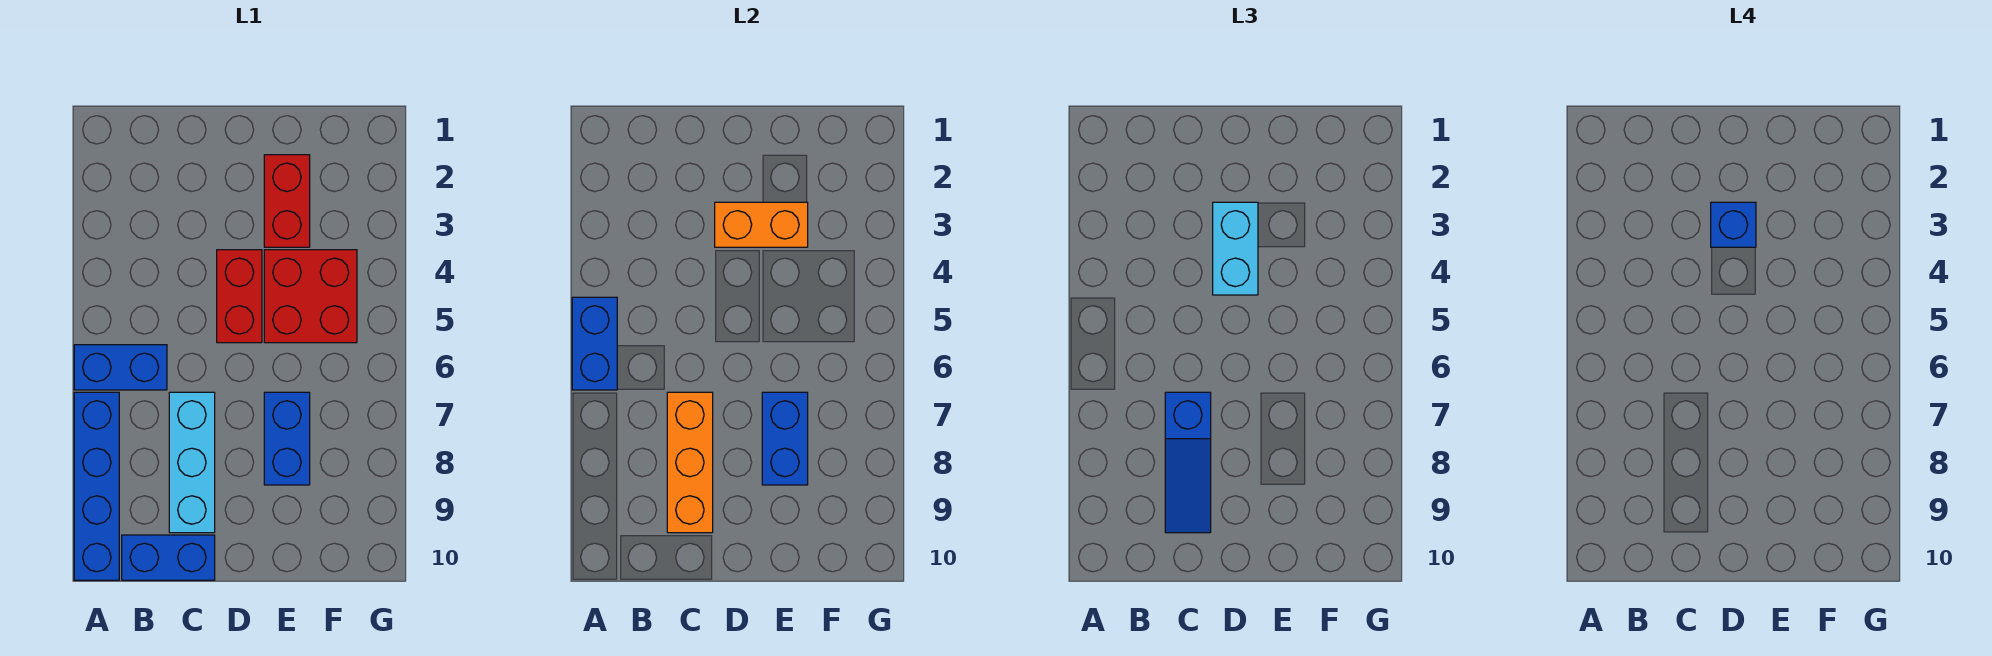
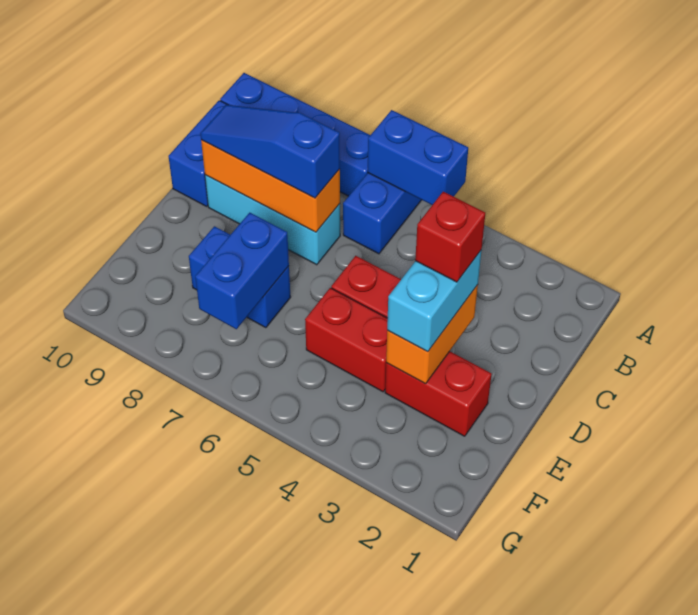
cyan 1x2 brick [1213,202,1258,295] -> cyan 1x2 brick turned to [387,250,482,352]
blue 1x1 brick [1711,202,1756,247] -> red 1x1 brick [415,192,485,282]
red 2x2 brick [264,250,357,343] -> red 1x2 brick [305,288,388,392]
blue 1x2 brick [762,392,808,485] -> blue 1x2 brick turned to [195,213,289,329]

